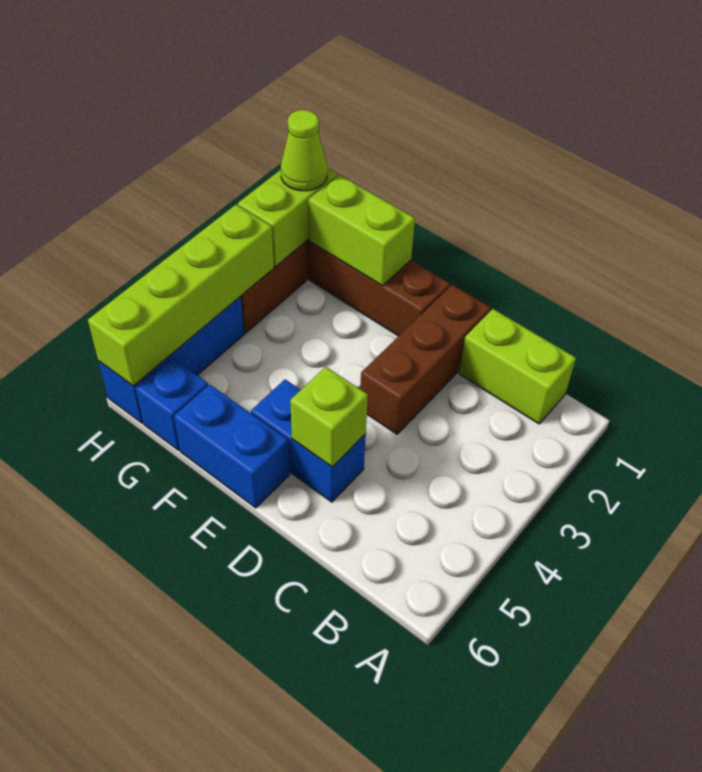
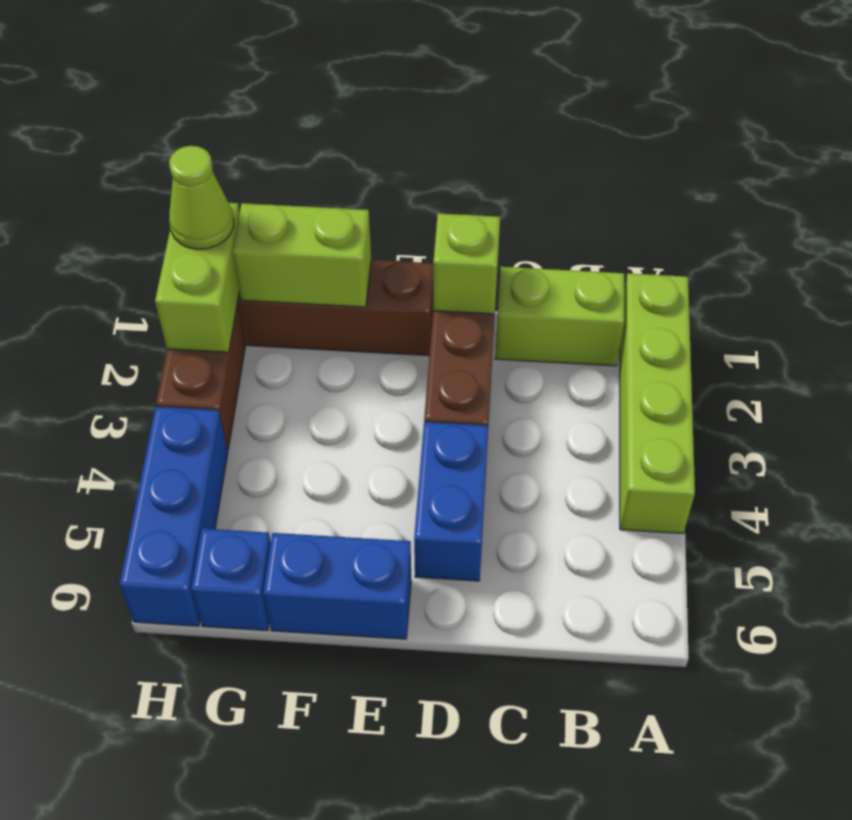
blue 1x2 brick [251,379,366,502] -> blue 1x2 brick turned to [414,422,488,581]
lime 1x1 brick [290,367,368,467] -> lime 1x1 brick moved to [433,213,500,314]
lime 1x4 brick [88,205,274,386] -> lime 1x4 brick moved to [620,273,695,533]

